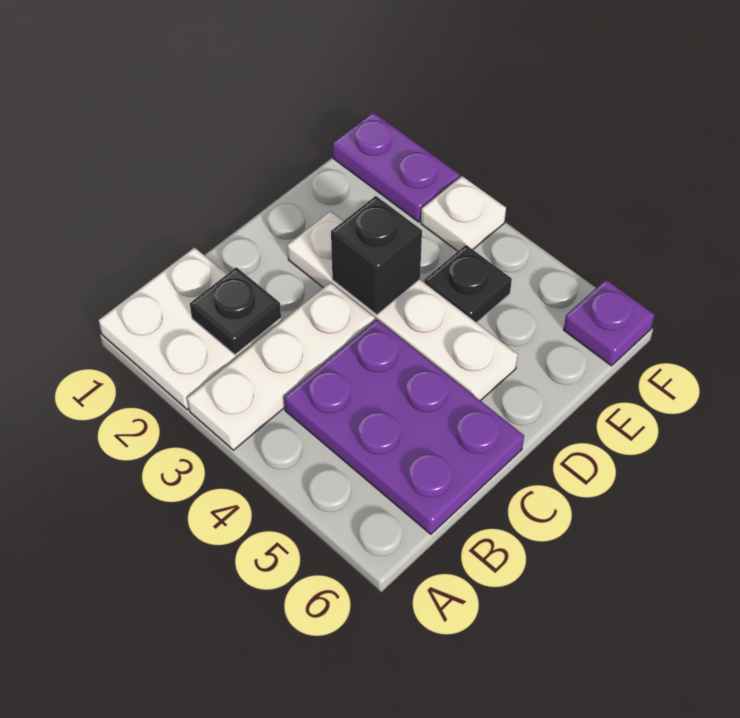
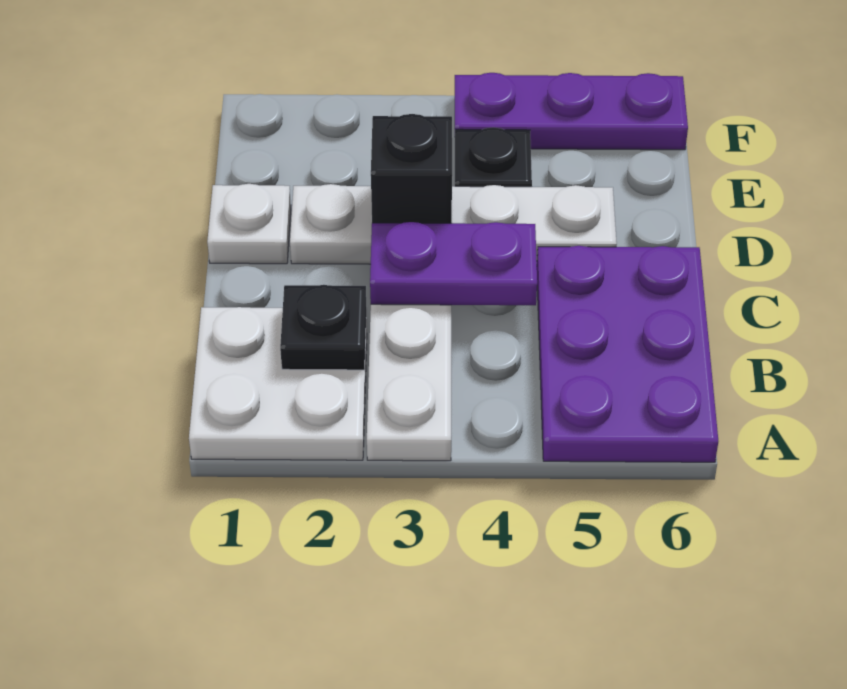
purple 2x3 plate [284,319,524,534] -> purple 2x3 plate turned to [537,246,718,462]
purple 1x2 plate [333,112,460,222] -> purple 1x2 plate moved to [370,222,537,305]
white 1x1 plate [421,176,506,251] -> white 1x1 plate moved to [207,184,291,264]
purple 1x1 plate [563,280,655,366] -> purple 1x3 plate [455,73,688,150]

